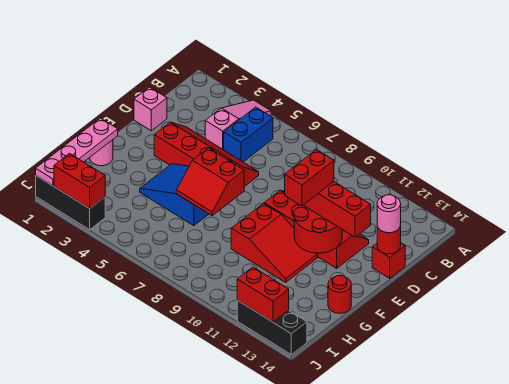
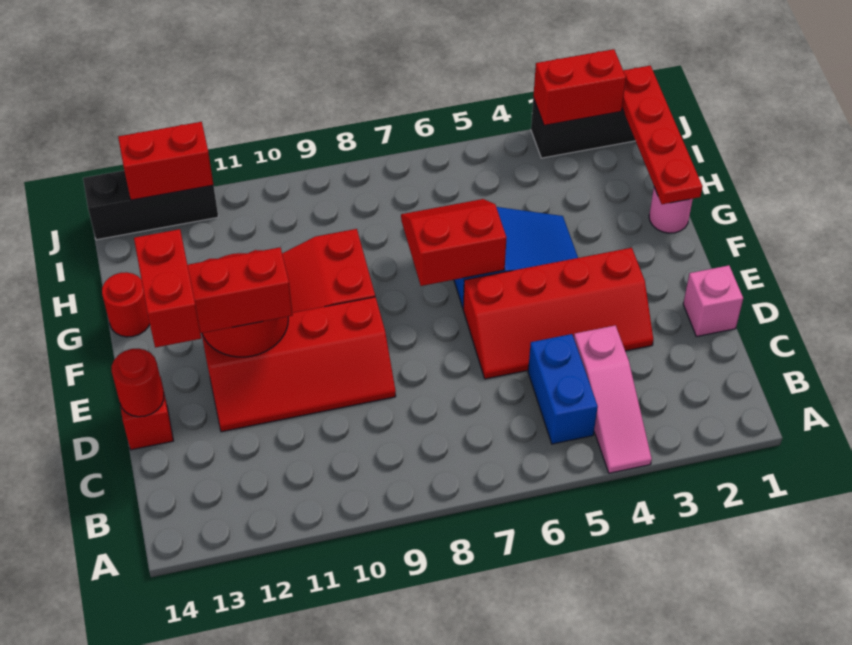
pink 1x1 round brick [377,195,401,233] -> none
red 1x2 brick [285,150,334,206] -> red 1x2 brick moved to [134,229,201,348]
pink 1x4 plate [36,118,118,186] -> red 1x4 plate [622,66,703,204]

